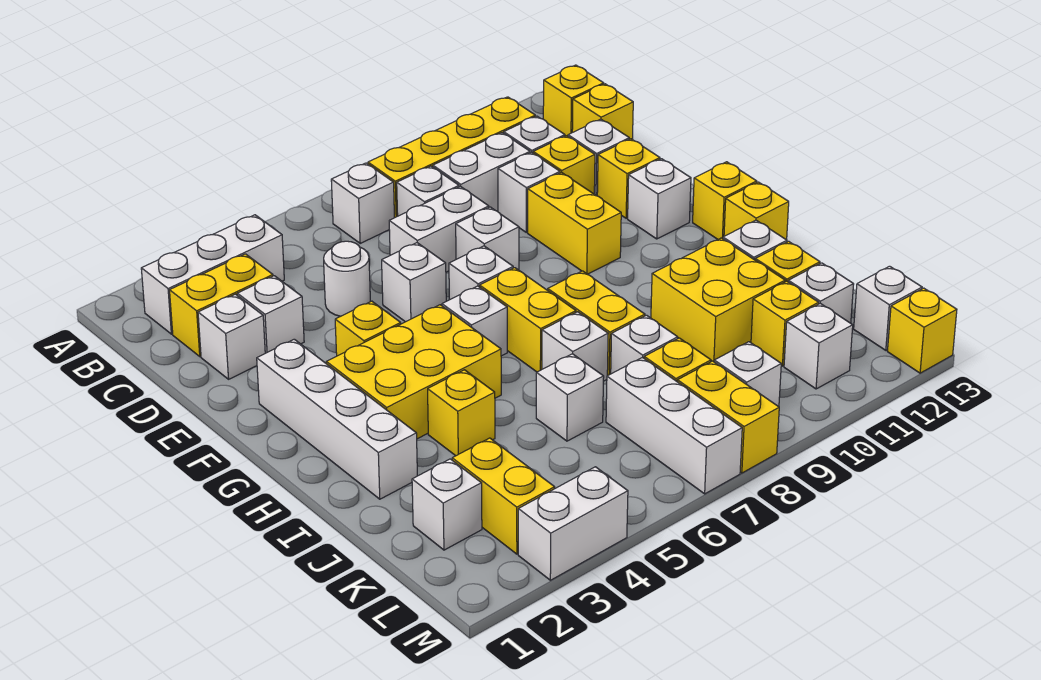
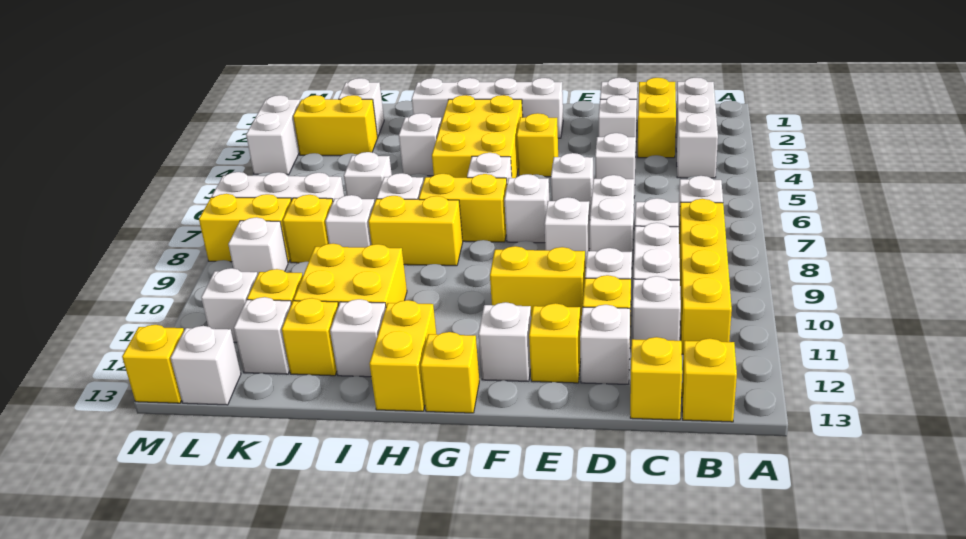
white 1x1 round brick [324,241,370,316] -> white 1x1 brick [595,133,636,196]
yellow 1x1 brick [724,182,789,240] -> yellow 1x2 brick [370,300,436,411]
yellow 1x1 brick [428,370,495,456] -> white 1x1 brick [399,113,442,176]

